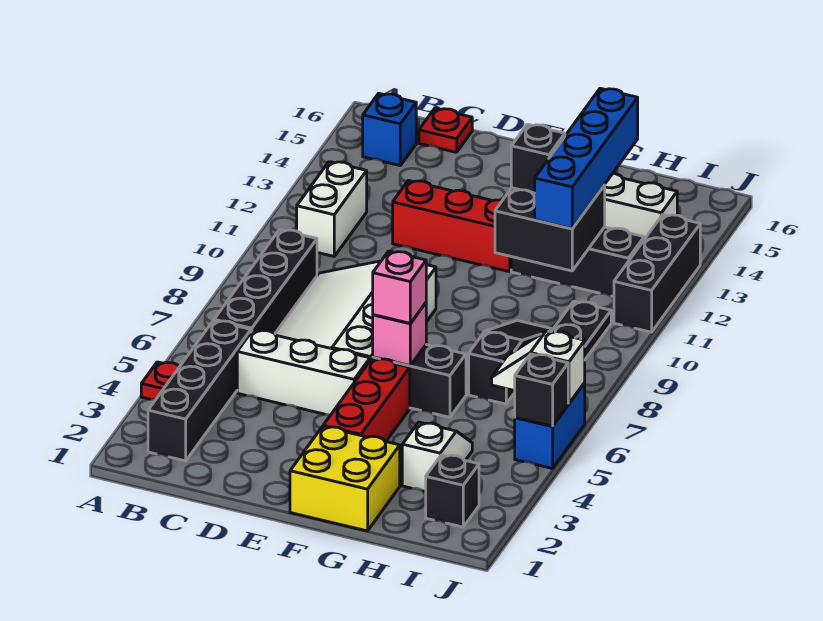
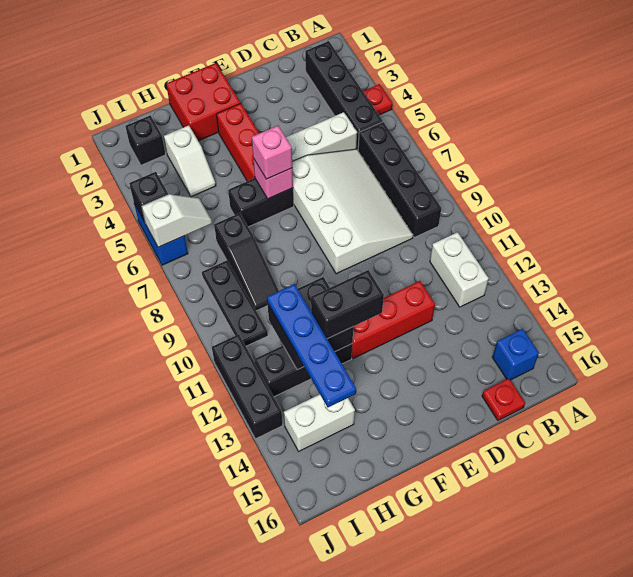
yellow 2x2 brick [290,427,400,531] -> red 2x2 brick [166,63,240,141]
black 1x1 brick [511,124,565,193] -> black 1x2 brick [311,270,384,339]
blue 1x4 brick [535,88,638,229] -> blue 1x4 plate [267,284,356,407]

